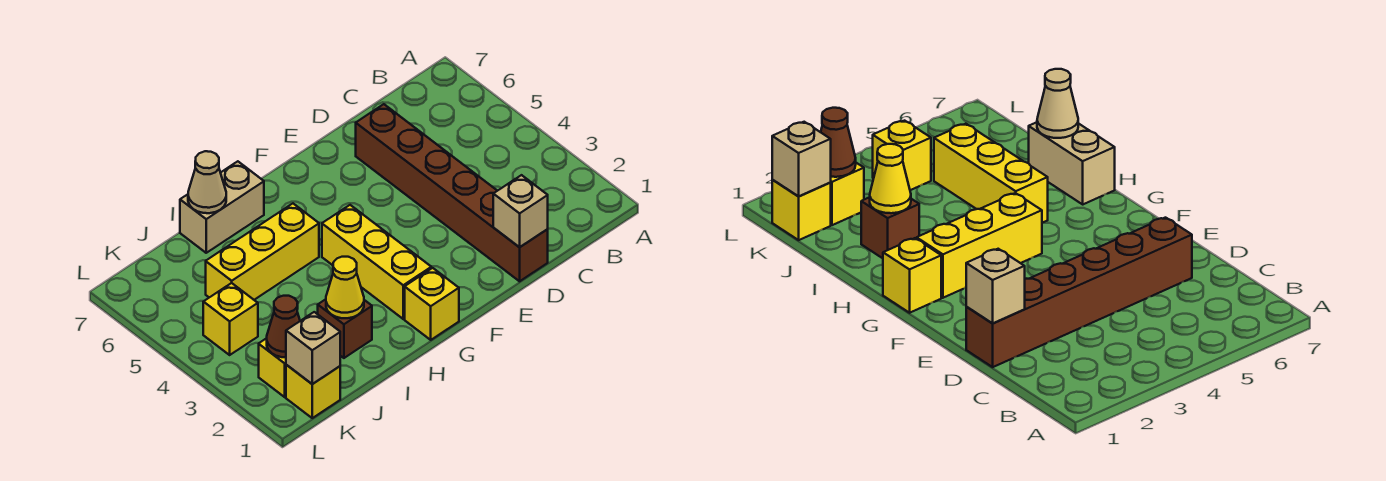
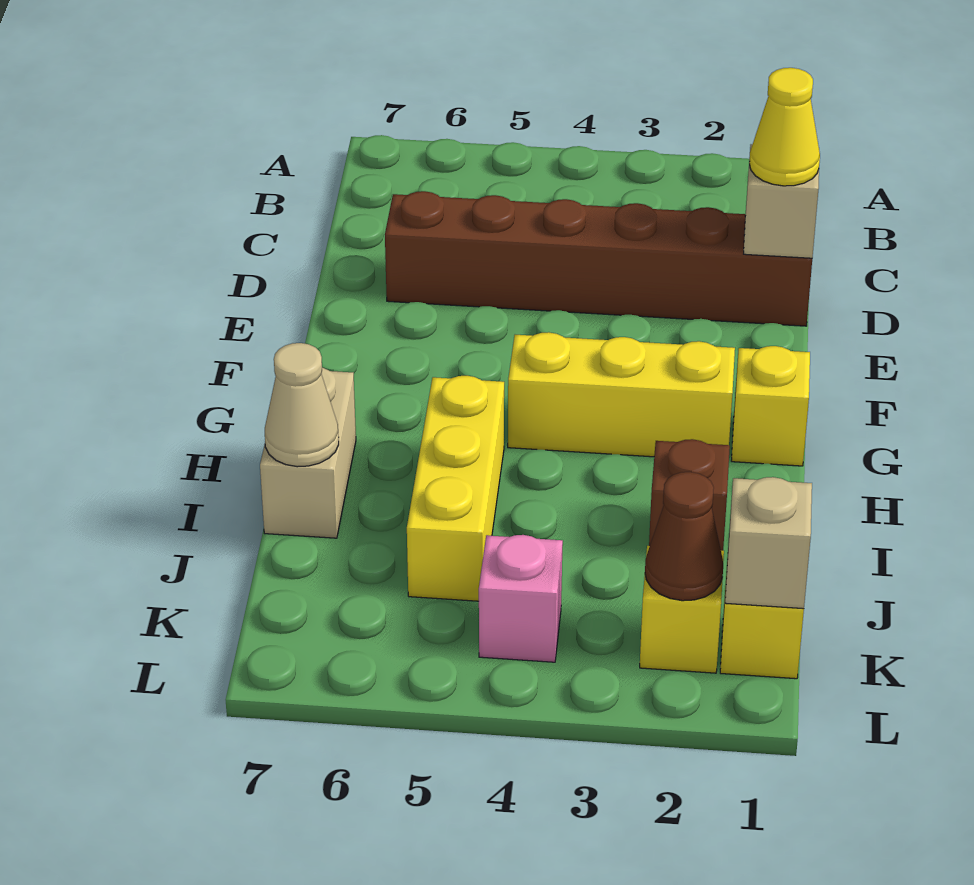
yellow 1x1 cone [326,257,364,318] -> yellow 1x1 cone moved to [749,68,820,186]
yellow 1x1 brick [203,283,258,355] -> pink 1x1 brick [479,535,563,662]

